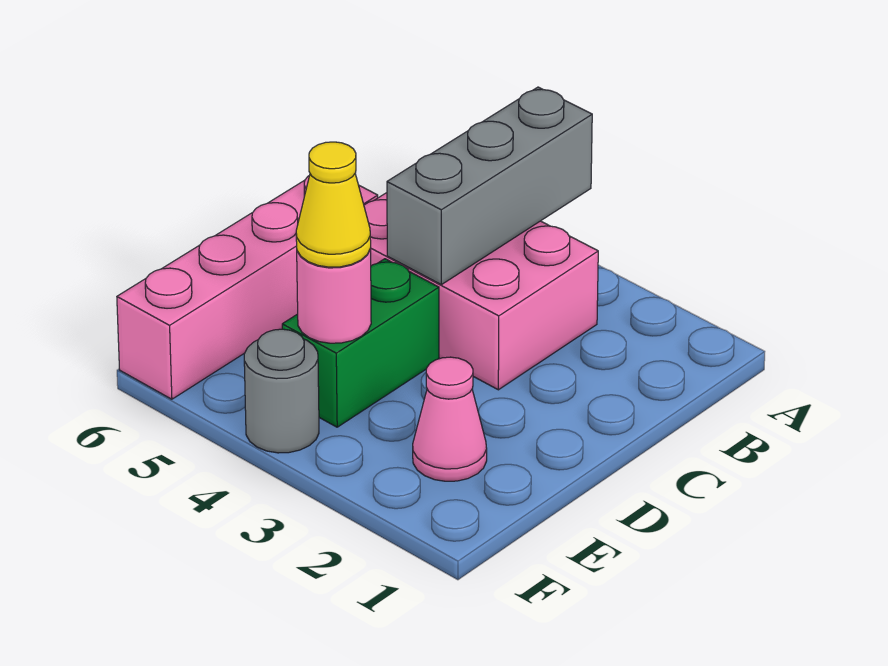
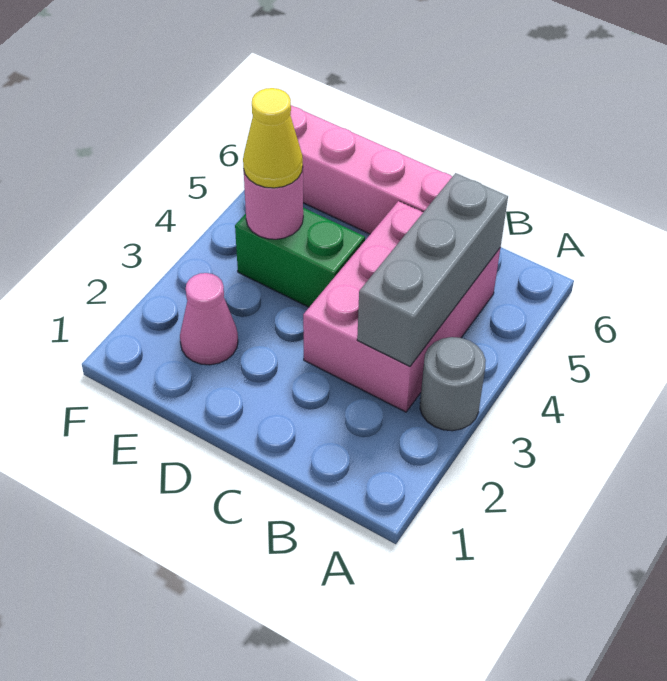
grey 1x3 brick [387,87,592,285] -> grey 1x3 brick turned to [357,173,508,366]
grey 1x1 round brick [244,329,319,453] -> grey 1x1 round brick moved to [420,337,486,431]

